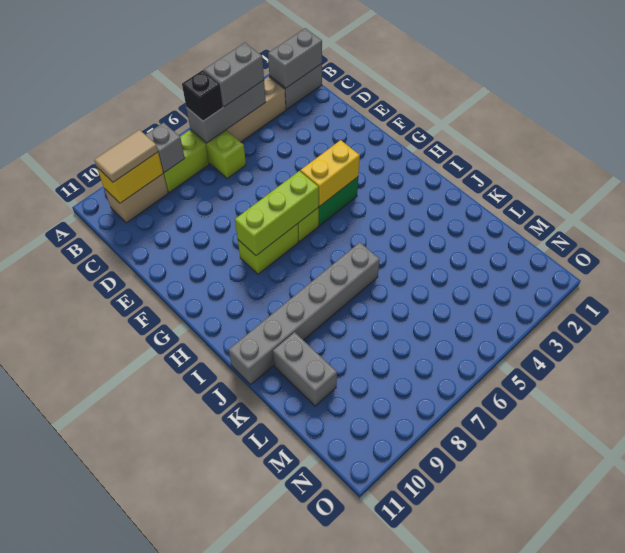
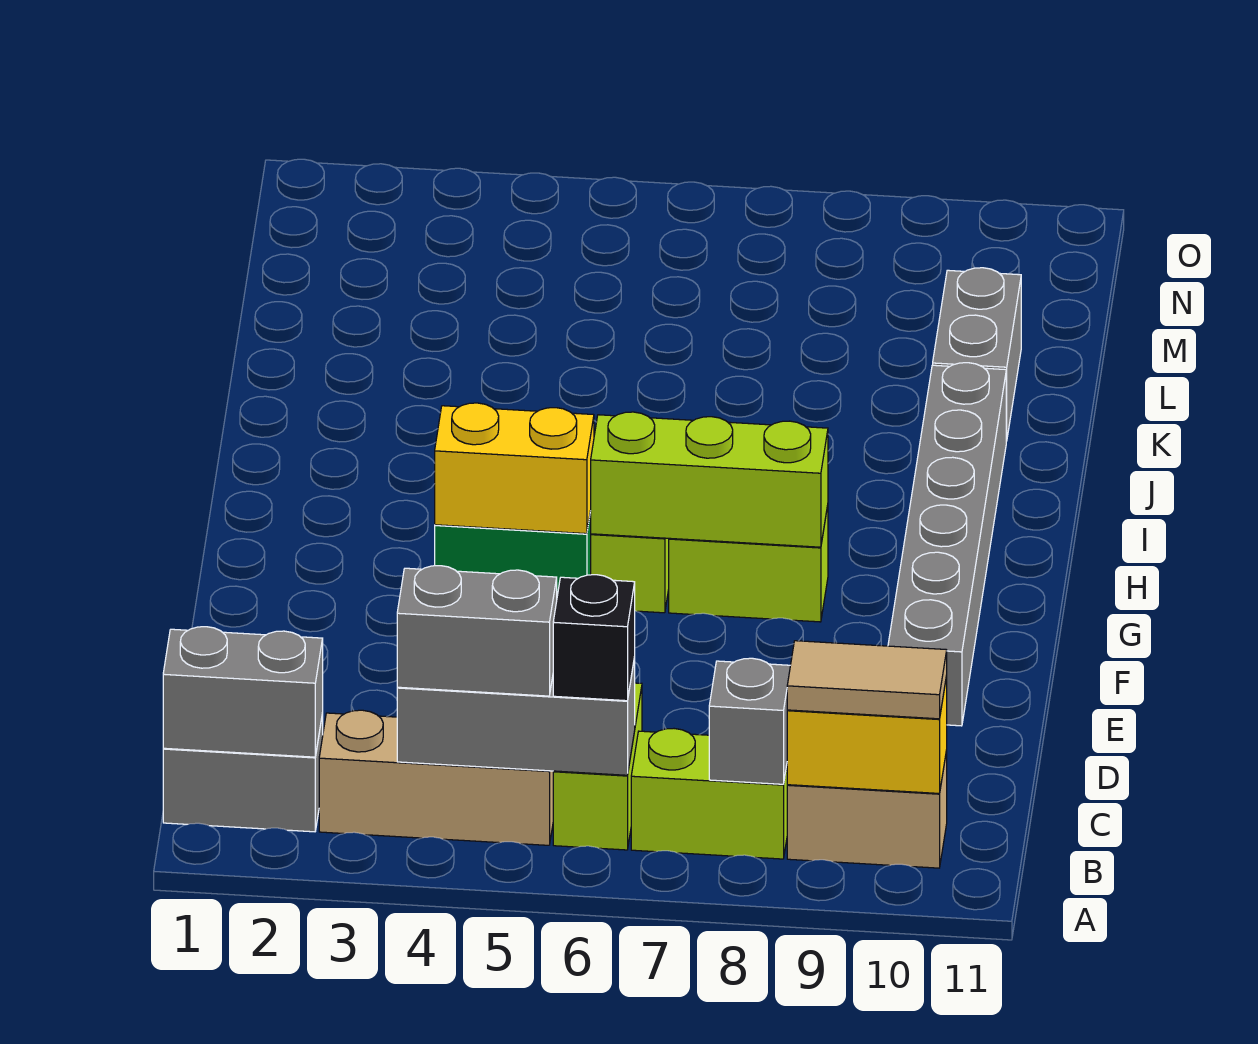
grey 1x6 brick [229,242,380,384] -> grey 1x6 brick turned to [888,363,1006,726]

